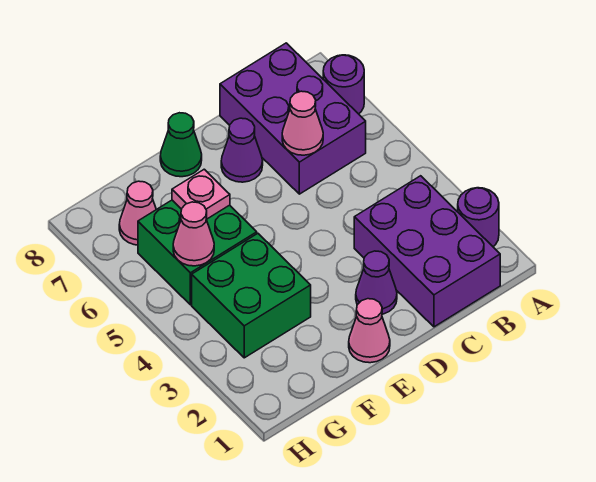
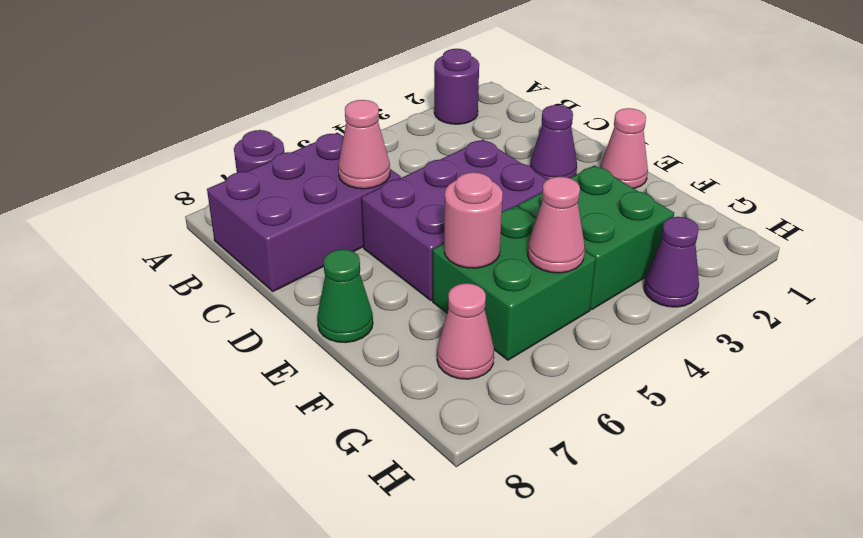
purple 2x3 brick [354,176,500,327] -> purple 2x3 brick moved to [361,140,547,300]
purple 1x1 cone [221,118,263,182] -> purple 1x1 cone moved to [644,217,699,307]
pink 1x1 plate [172,169,230,219] -> pink 1x1 round brick [444,172,503,268]

